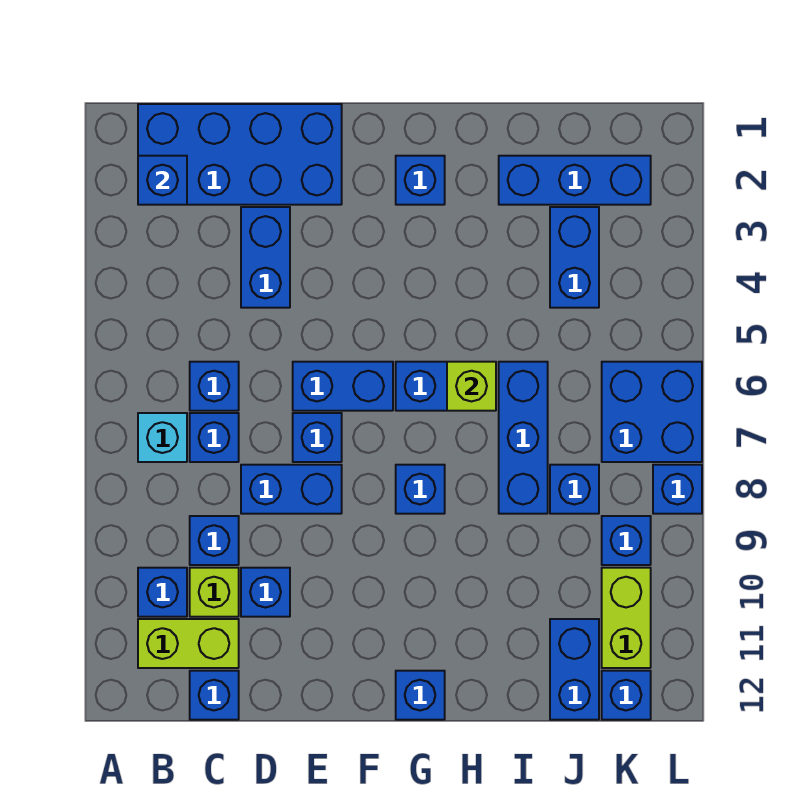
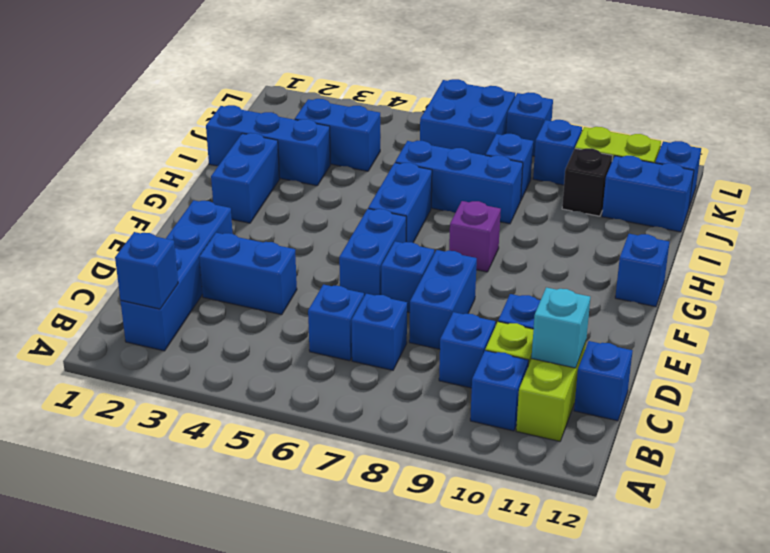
blue 2x4 brick [138,104,342,205] -> blue 1x4 brick [121,200,233,351]
cyan 1x1 brick [138,413,187,462] -> cyan 1x1 brick moved to [531,287,590,368]
blue 1x1 brick [396,156,445,205] -> blue 1x2 brick [211,133,280,223]
blue 1x1 brick [396,465,445,514] -> purple 1x1 brick [449,201,501,272]
lime 1x1 brick [447,362,496,411] -> none
blue 1x3 brick [499,156,651,205] -> blue 1x3 brick turned to [206,105,330,186]
none -> black 1x1 brick [562,148,613,216]

